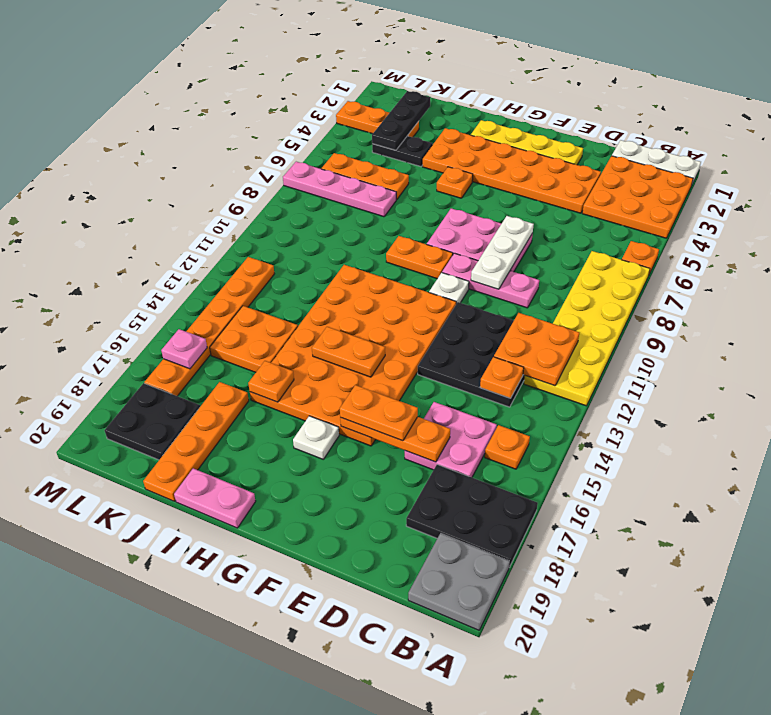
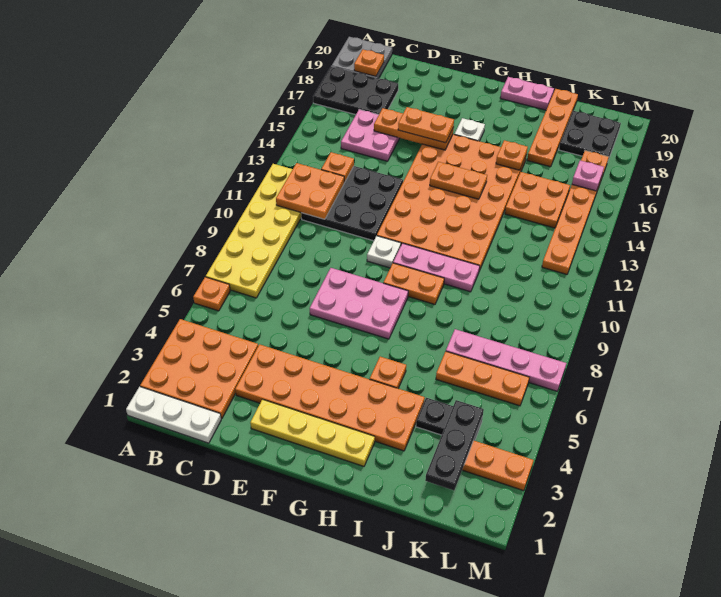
orange 1x1 plate [485,425,530,469] -> orange 1x1 plate moved to [354,50,384,77]
pink 1x3 plate [442,253,539,308] -> pink 1x3 plate moved to [393,243,480,292]
white 1x3 plate [471,216,534,289] -> none

